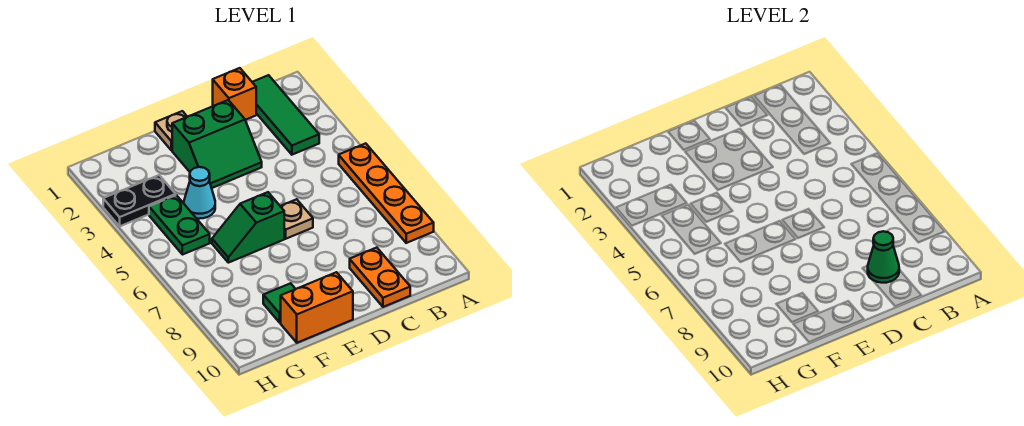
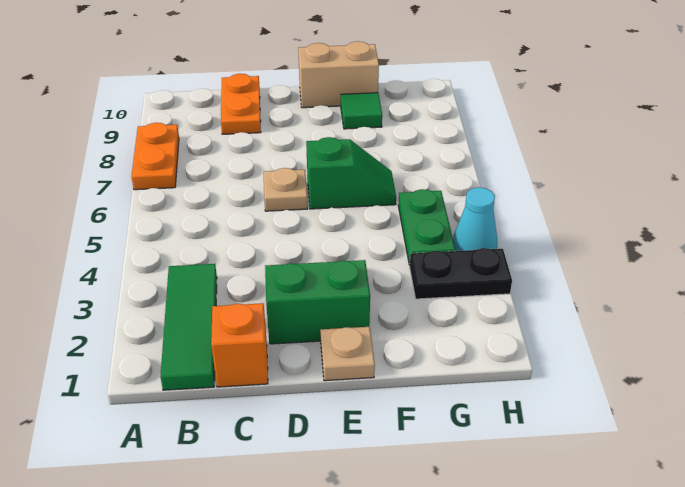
orange 1x4 plate [339,143,434,243] -> orange 1x2 plate [131,123,179,190]
green 1x1 cone [868,231,899,283] -> none
orange 1x2 brick [281,272,353,343] -> tan 1x2 brick [298,41,379,108]
cyan 1x1 cone [184,167,215,219] -> cyan 1x1 cone moved to [453,187,498,251]

